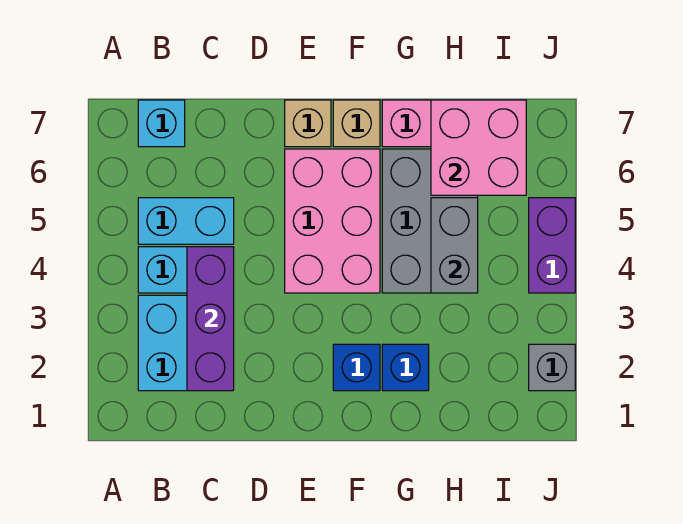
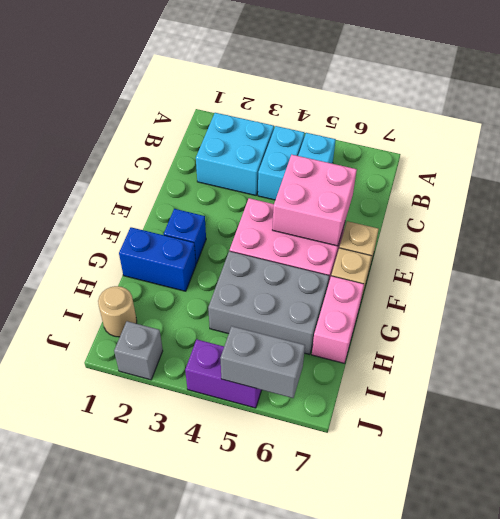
cyan 1x1 brick [138,100,185,147] -> none
purple 1x3 brick [187,247,234,391] -> none
blue 1x1 brick [382,344,429,391] -> blue 1x2 brick [119,227,196,291]
grey 1x2 brick [431,198,478,293] -> grey 1x2 brick moved to [220,326,305,398]
pink 2x2 brick [431,100,526,195] -> pink 2x2 brick moved to [273,155,357,246]
none -> tan 1x1 round brick [98,286,137,337]

